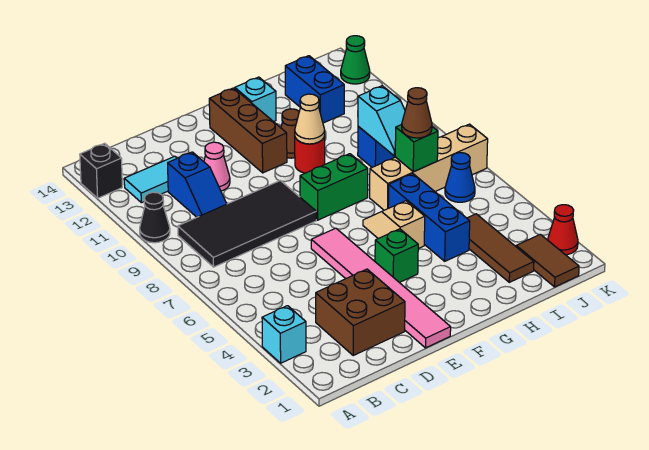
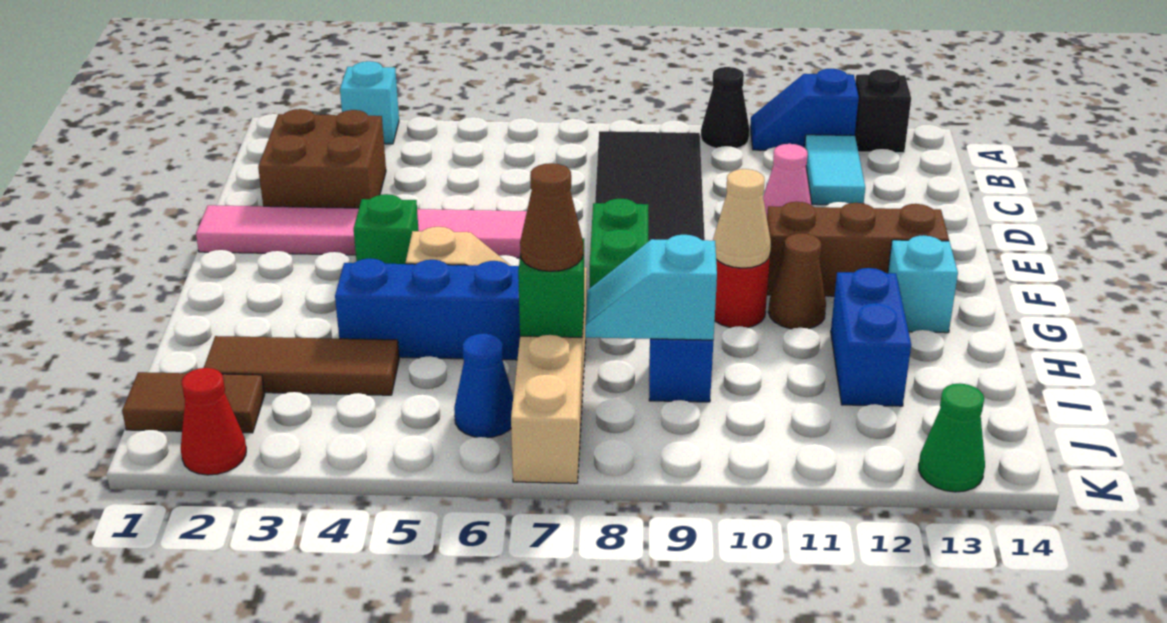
blue 1x2 slope [168,152,227,217] -> blue 1x2 slope moved to [750,69,859,150]
blue 1x2 brick [285,56,344,123] -> blue 1x2 brick turned to [831,268,911,406]

